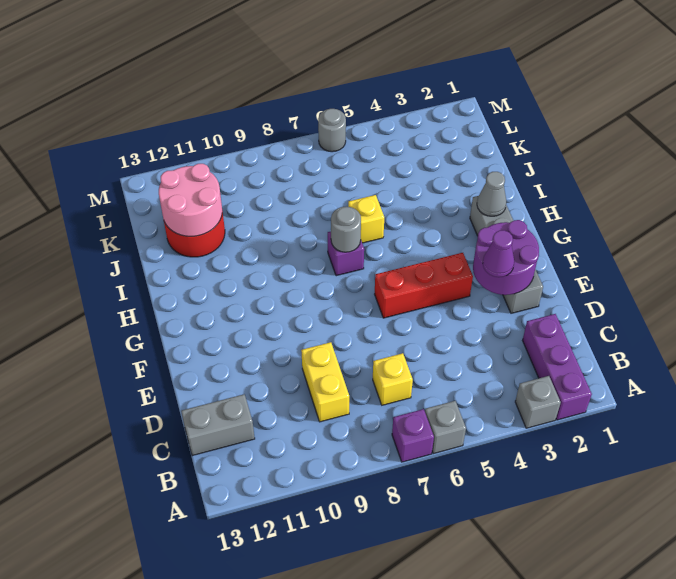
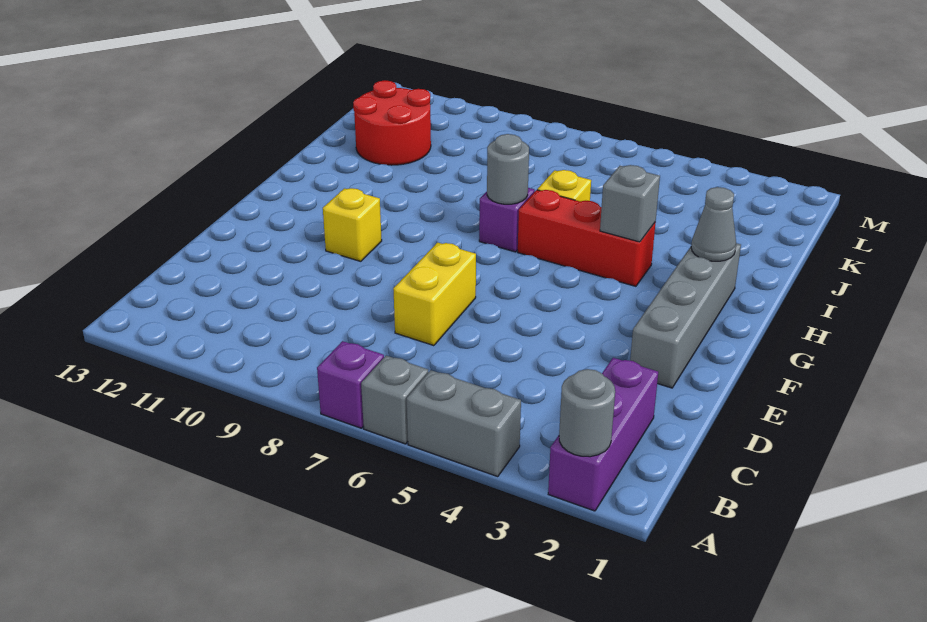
grey 1x1 brick [515,376,561,428] -> grey 1x1 brick moved to [600,165,660,242]
yellow 1x1 brick [373,353,413,405] -> yellow 1x1 brick moved to [323,188,382,261]
yellow 1x2 brick [301,342,349,422] -> yellow 1x2 brick moved to [393,242,476,346]
grey 1x2 brick [181,394,255,456] -> grey 1x2 brick moved to [407,370,521,477]
purple 2x2 round brick [473,220,539,295] -> none
purple 1x1 cone [483,230,514,277] -> none
red 1x3 brick [375,253,473,318] -> red 1x3 brick moved to [518,190,656,286]
pink 2x2 round brick [159,164,222,236] -> none
grey 1x1 round brick [318,109,346,152] -> grey 1x1 round brick moved to [559,369,615,457]

